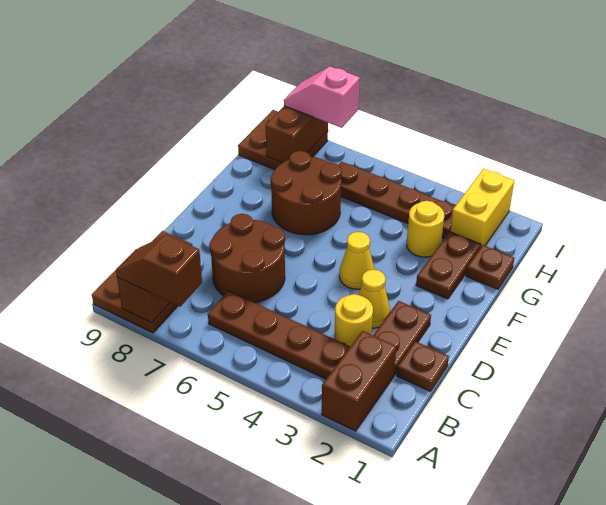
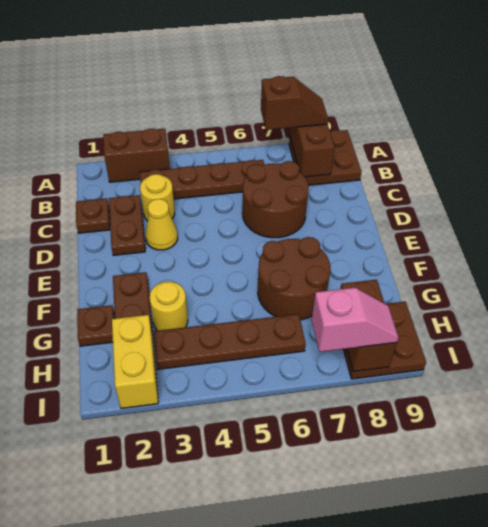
brown 1x2 brick [322,331,397,431] -> brown 1x2 brick turned to [103,129,170,182]
yellow 1x1 cone [339,232,375,289] -> none

